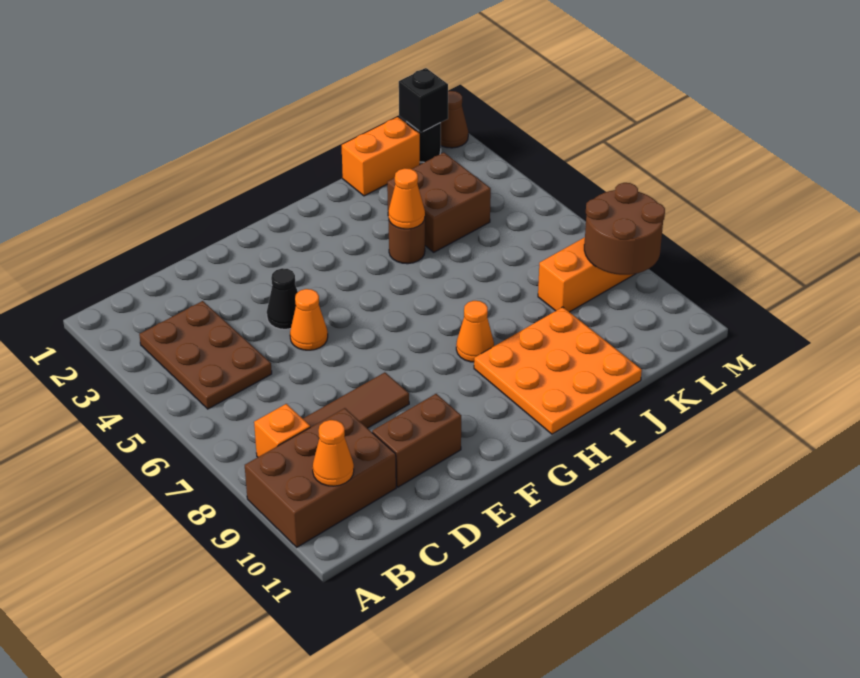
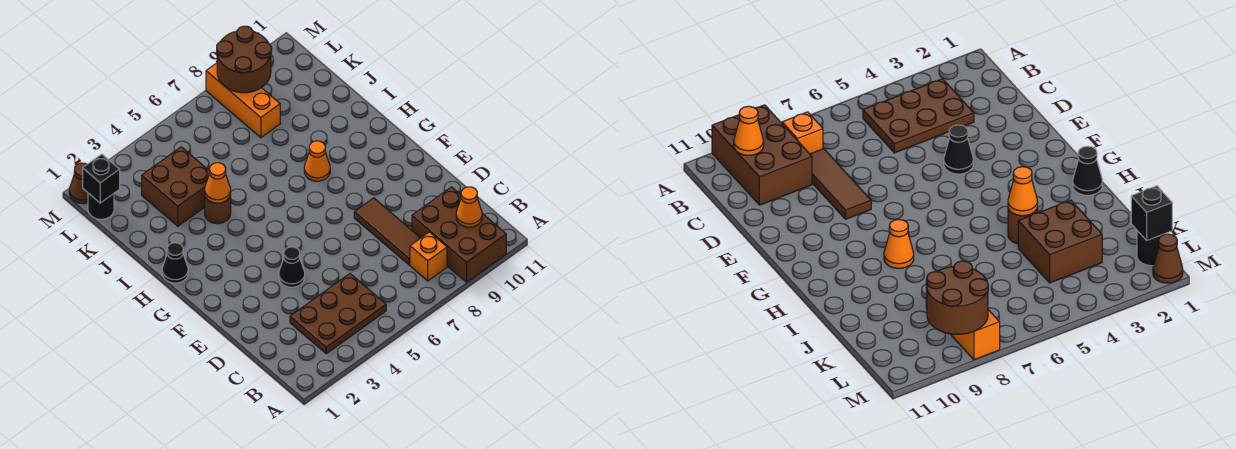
brown 1x2 brick [372,394,461,487] -> none
orange 1x1 cone [290,289,328,350] -> none
none -> black 1x1 cone [162,243,188,283]
orange 3x3 plate [474,307,642,434] -> none
orange 1x2 brick [342,117,420,196] -> none

